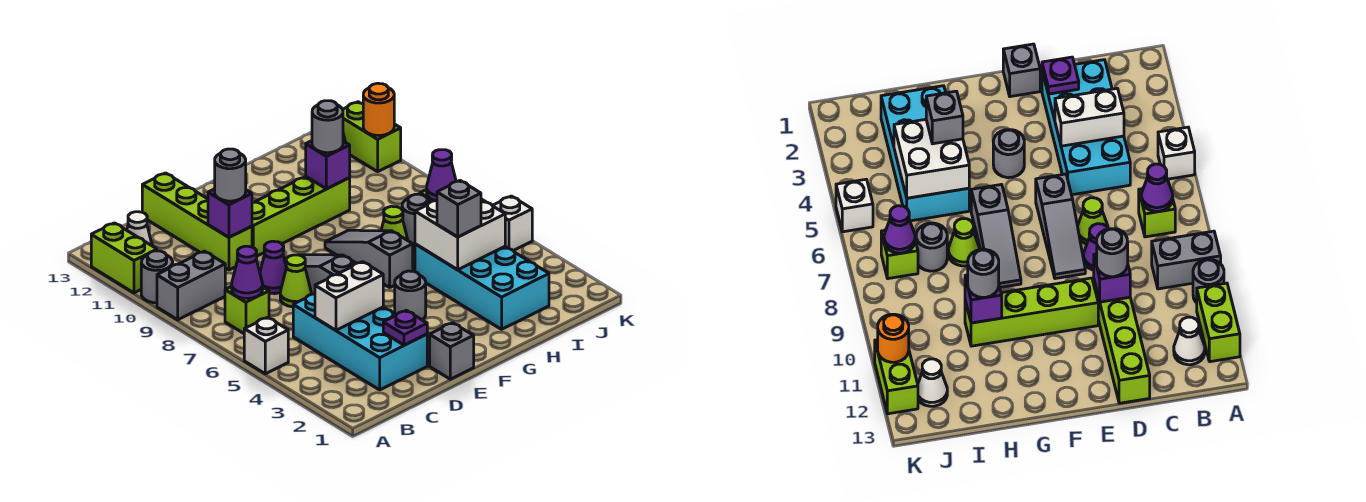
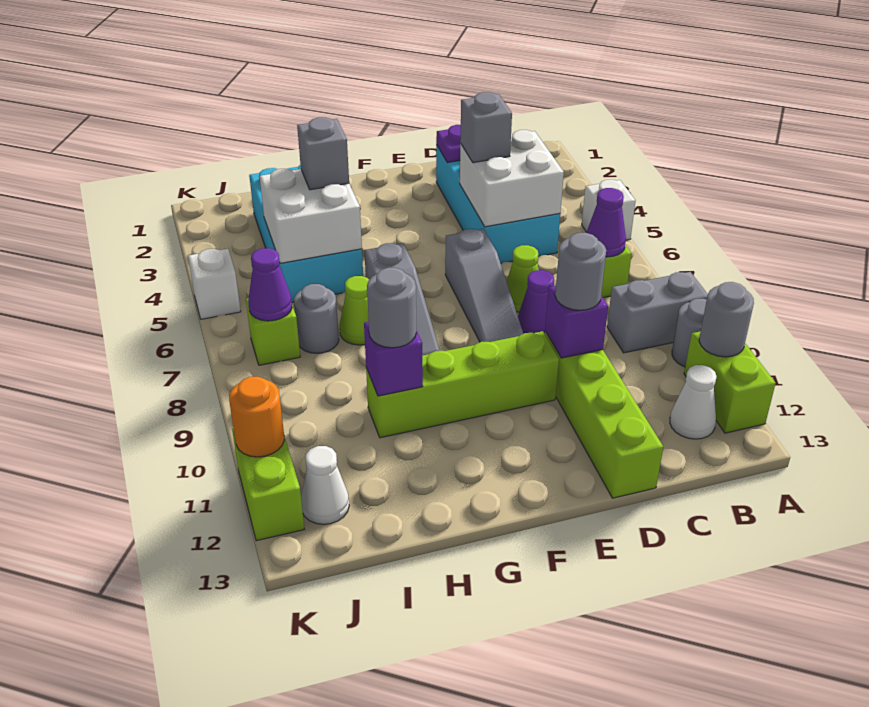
white 1x2 brick [315,262,383,330] -> white 2x2 brick [460,130,564,227]
grey 1x1 brick [430,323,474,379] -> grey 1x1 brick moved to [460,92,512,163]
grey 1x1 round brick [395,271,426,320] -> grey 1x1 round brick moved to [699,282,754,357]

